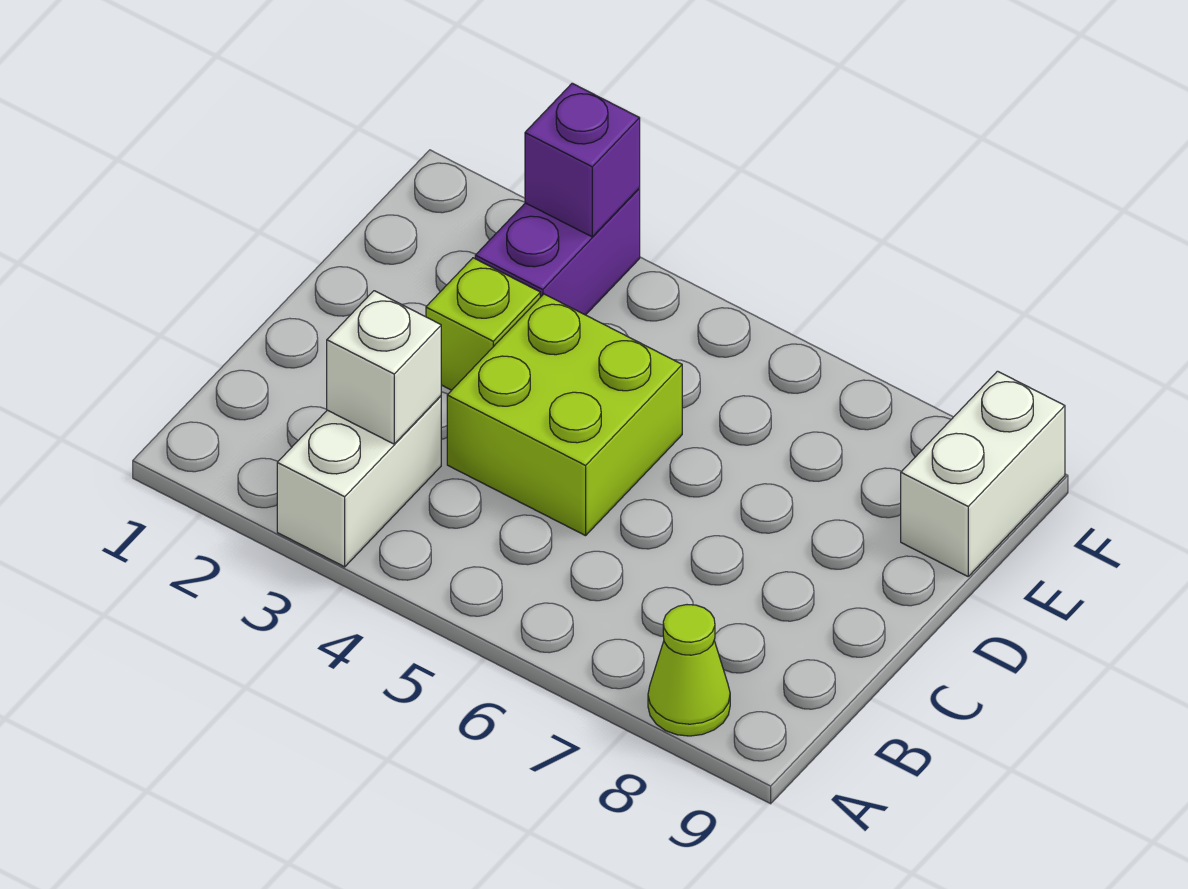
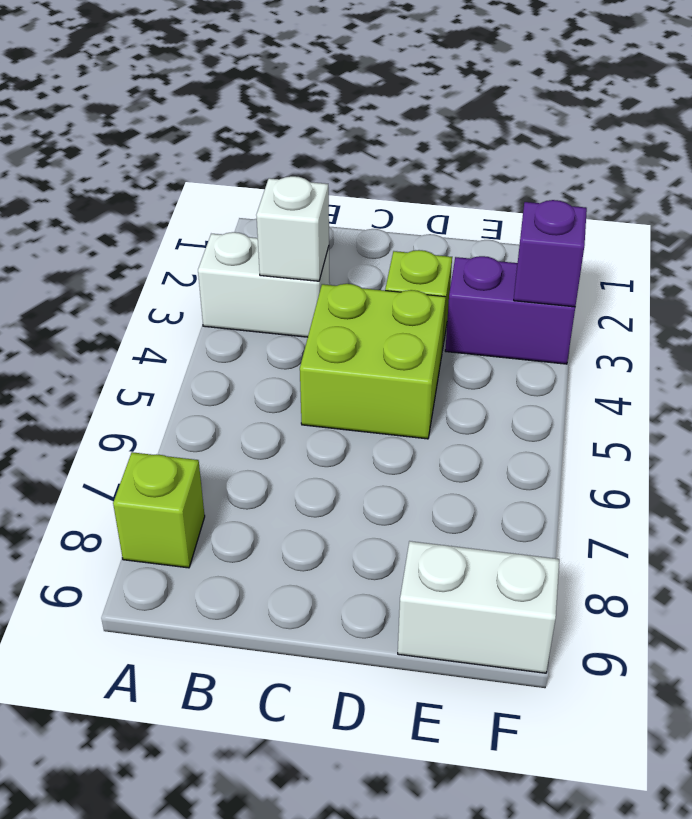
lime 1x1 cone [648,605,730,736] -> lime 1x1 brick [113,452,205,568]

